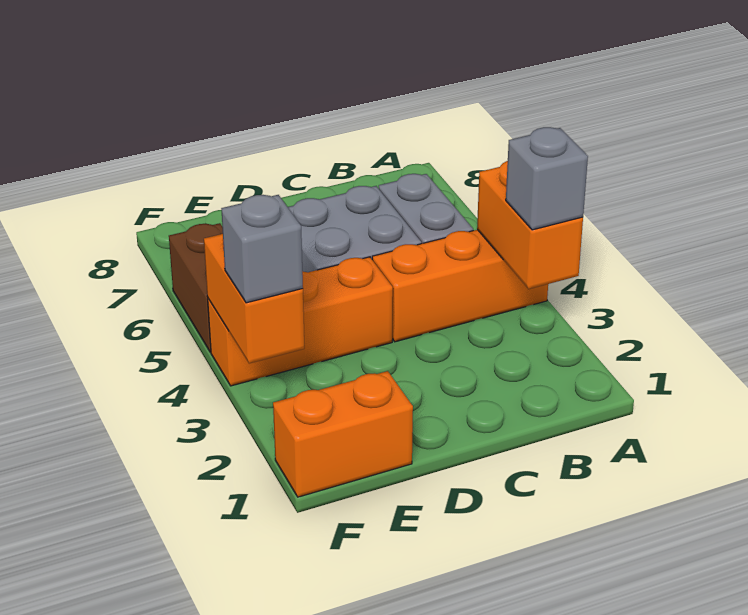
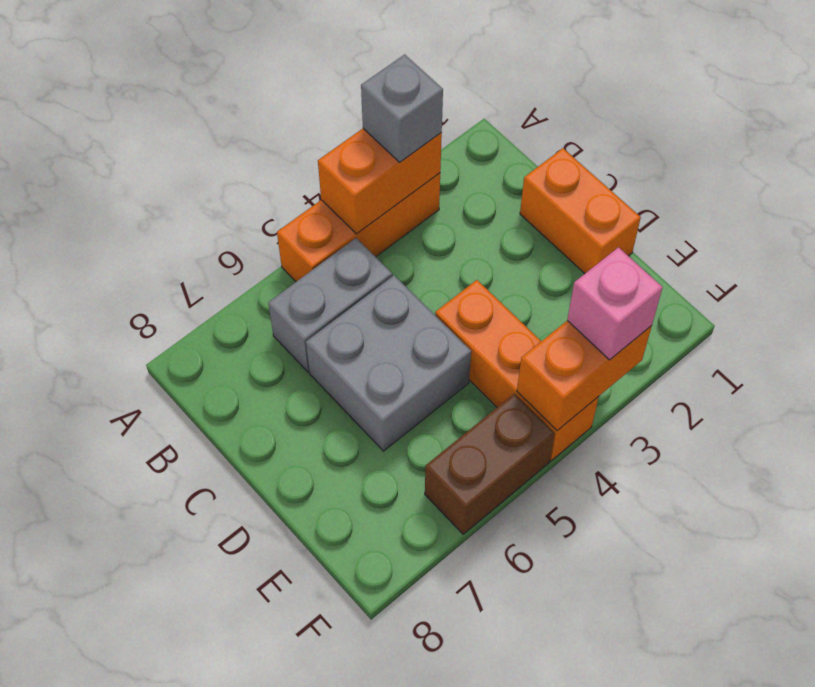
orange 1x3 brick [372,230,548,342] -> orange 1x3 brick turned to [277,173,440,282]
orange 1x2 brick [273,371,413,497] -> orange 1x2 brick moved to [520,148,641,274]
grey 1x1 brick [221,195,303,303] -> pink 1x1 brick [567,247,663,360]

